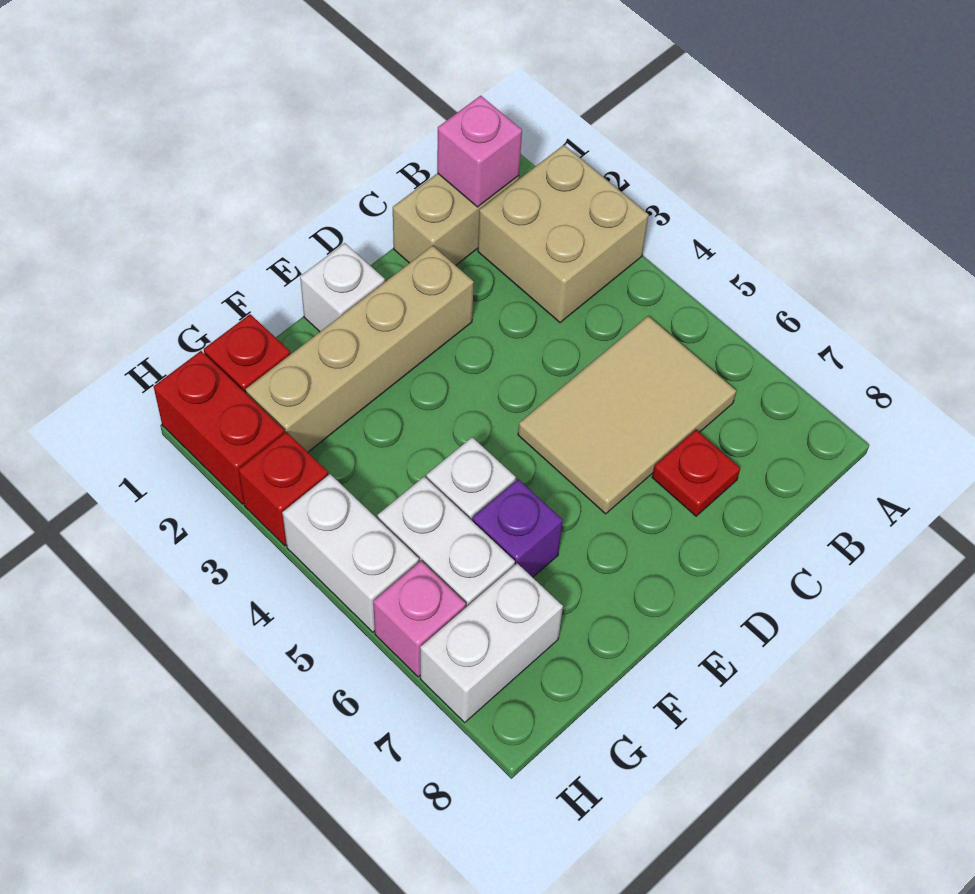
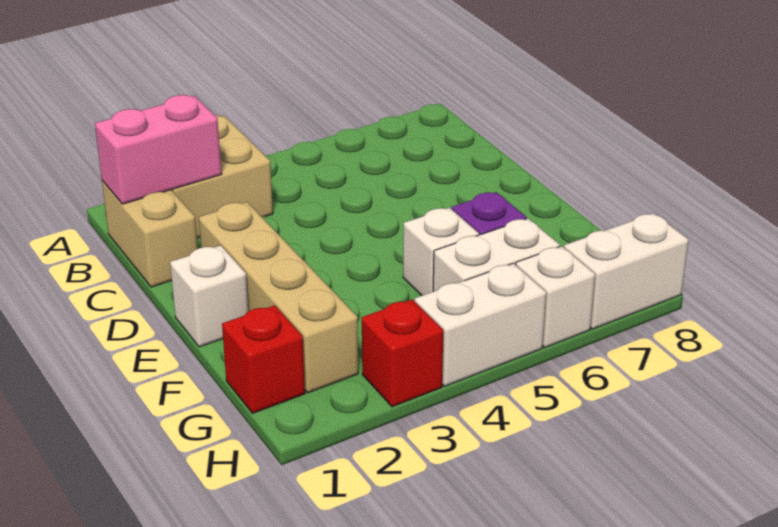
pink 1x1 brick [437,96,522,207] -> pink 1x2 brick [95,95,221,204]
tan 2x3 tile [518,316,736,514] -> none
red 1x1 plate [652,430,740,516] -> none
white 1x2 brick [420,563,563,722] -> white 1x2 brick turned to [564,213,689,329]
red 1x2 brick [154,351,284,504] -> none
pink 1x1 brick [373,561,466,677] -> white 1x1 brick [516,246,595,347]

